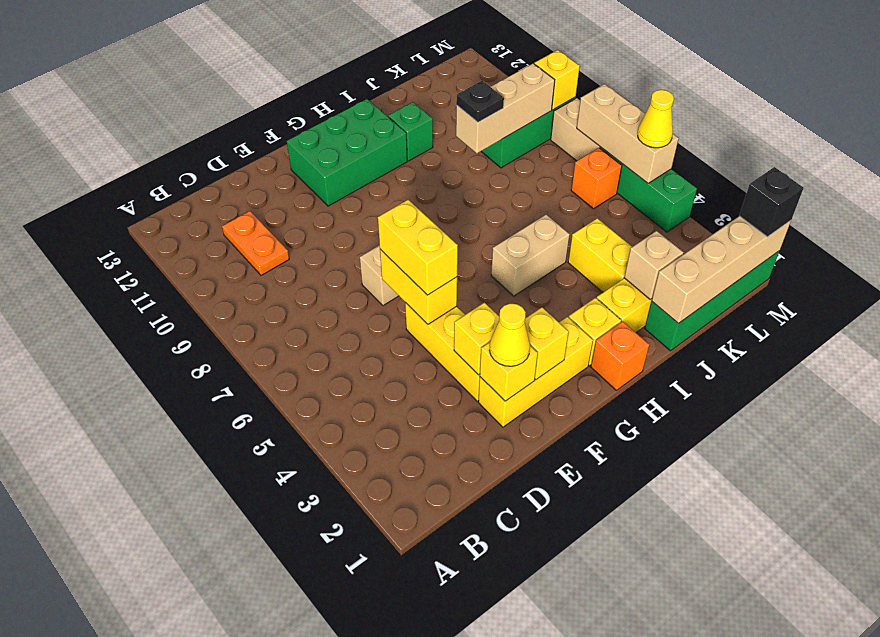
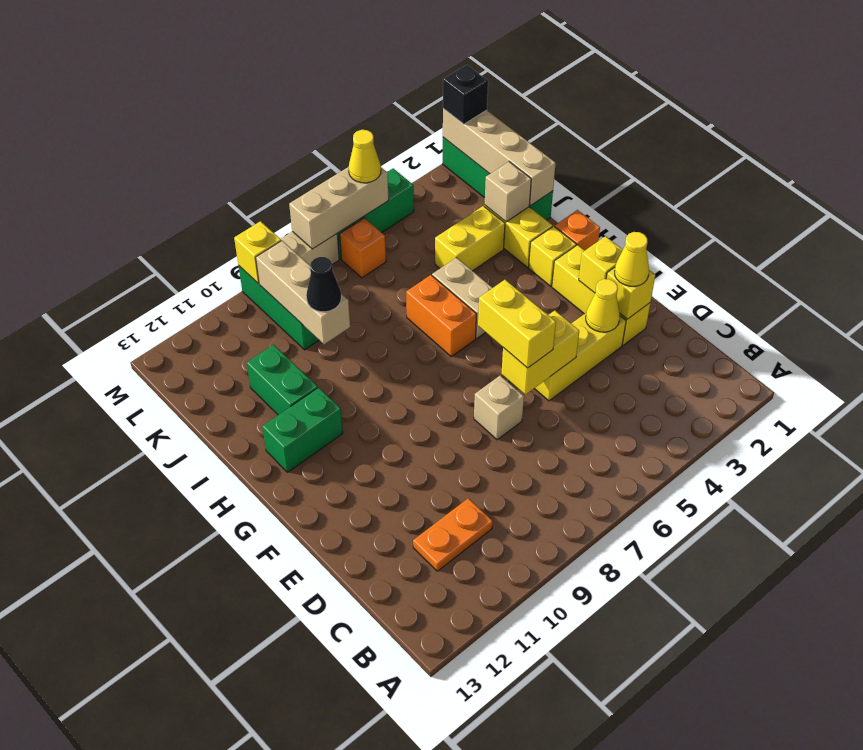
yellow 1x1 brick [454,303,499,375] -> yellow 1x1 cone [586,279,620,332]
yellow 1x2 brick [378,200,458,295] -> yellow 1x2 brick turned to [478,280,556,368]
green 2x3 brick [287,99,407,206] -> green 1x2 brick [262,388,343,472]
none -> orange 1x2 brick [406,275,476,356]
green 1x1 brick [388,102,433,161] -> green 1x2 brick [247,345,318,415]
black 1x1 plate [456,81,504,122] -> black 1x1 cone [306,257,341,312]

